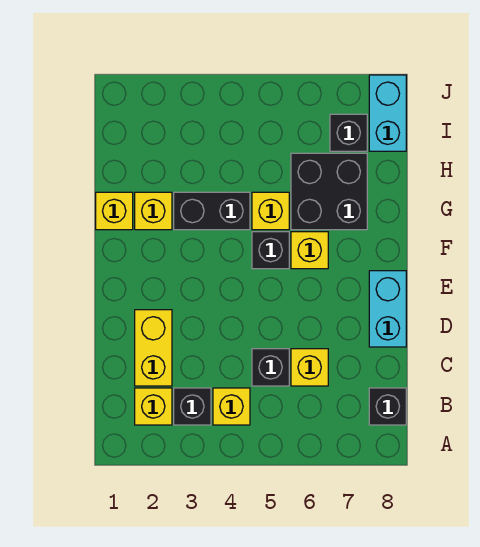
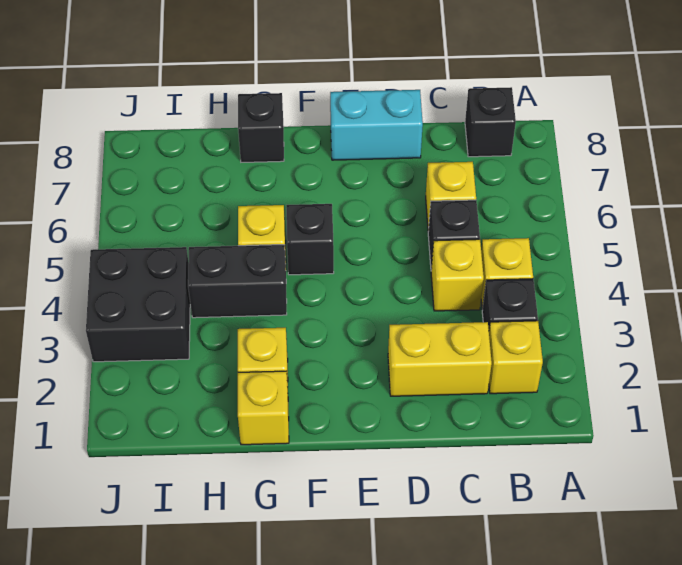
yellow 1x1 brick [291,232,328,269] -> yellow 1x1 brick moved to [431,239,484,311]
black 1x2 brick [174,192,250,230] -> black 1x2 brick turned to [188,245,287,318]
black 2x2 brick [291,153,367,230] -> black 2x2 brick moved to [86,247,190,362]
black 1x1 brick [330,114,367,151] -> black 1x1 brick moved to [238,93,284,162]
cyan 1x2 brick [369,75,406,151] -> none

